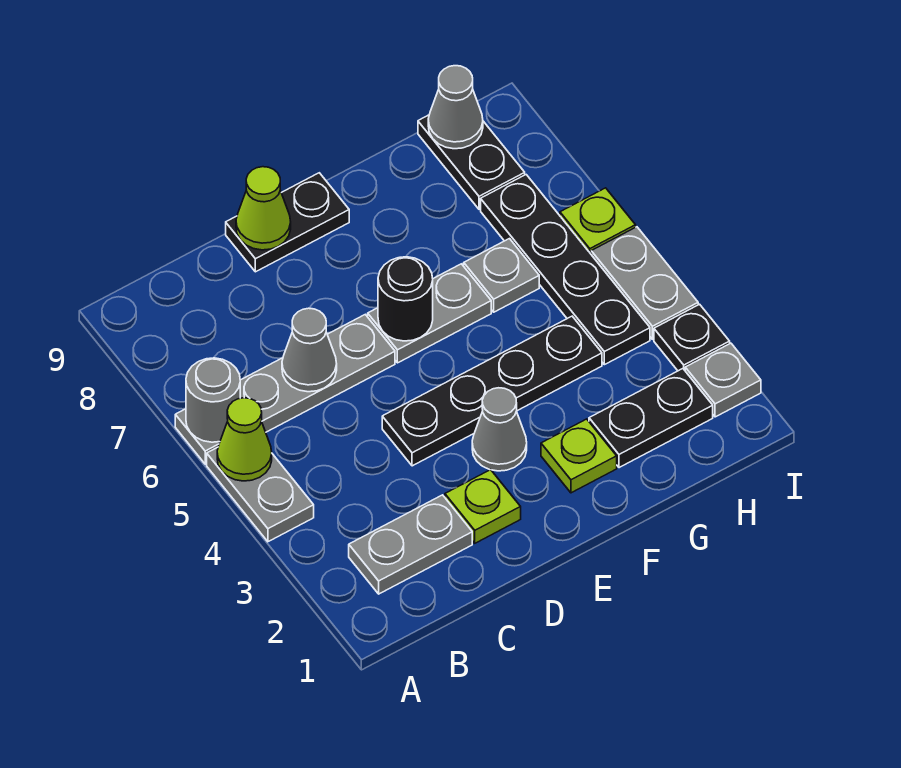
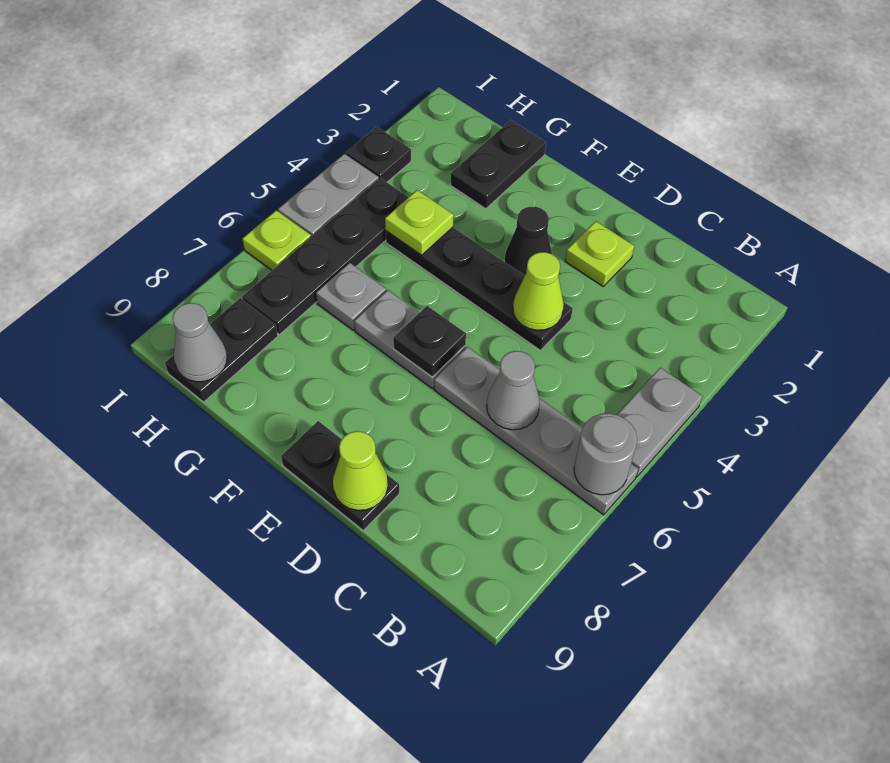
lime 1x1 cone [217,398,272,481] -> lime 1x1 cone moved to [513,252,564,330]
grey 1x2 plate [349,495,472,594] -> none
grey 1x1 cone [472,388,527,471] -> black 1x1 cone [504,207,552,275]
black 1x1 round brick [378,257,433,341] -> black 1x1 plate [393,306,466,377]
lime 1x1 plate [541,419,617,493] -> lime 1x1 plate moved to [385,190,454,255]
black 1x2 plate [589,369,713,468] -> black 1x2 plate turned to [451,120,546,209]
grey 1x1 plate [685,343,761,417] -> none

